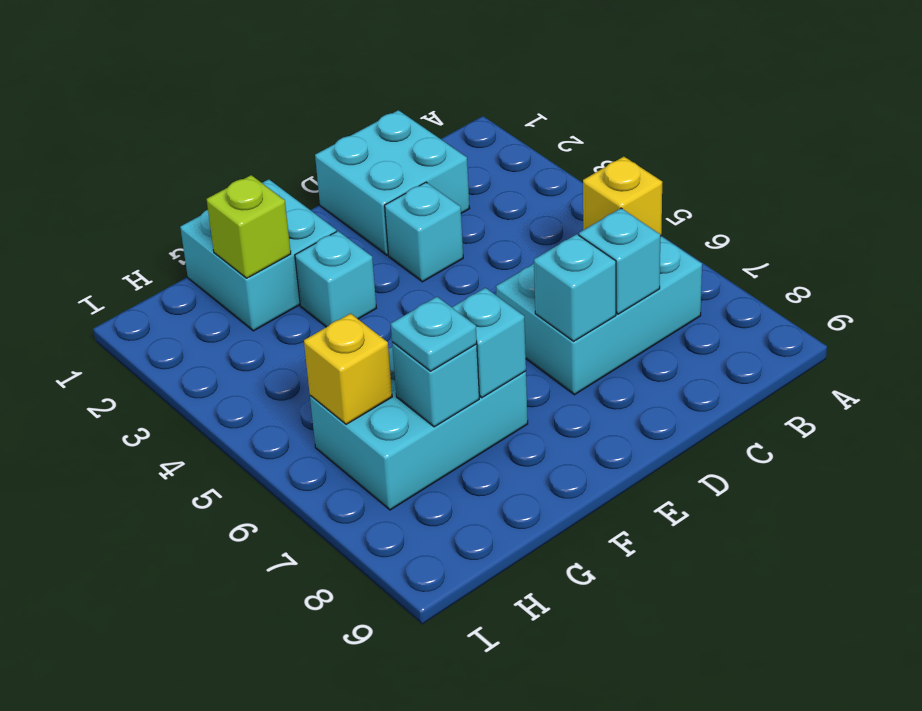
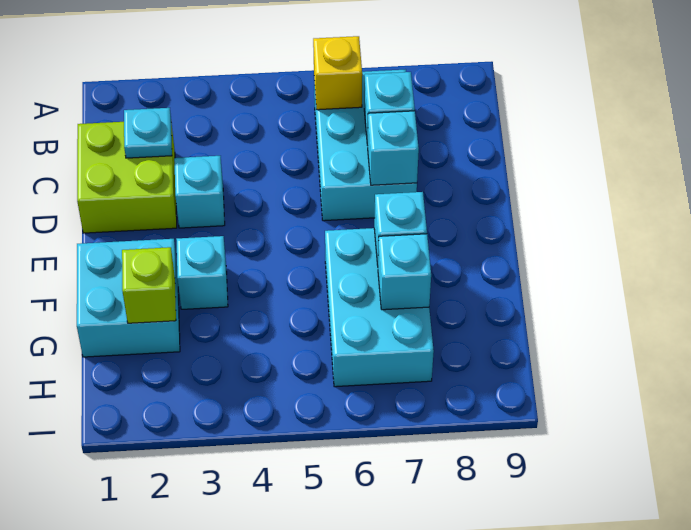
cyan 2x2 brick [315,110,470,255] -> lime 2x2 brick [77,122,177,233]
cyan 1x1 plate [391,297,477,371] -> cyan 1x1 plate moved to [124,108,172,158]
yellow 1x1 brick [304,314,392,424] -> none

